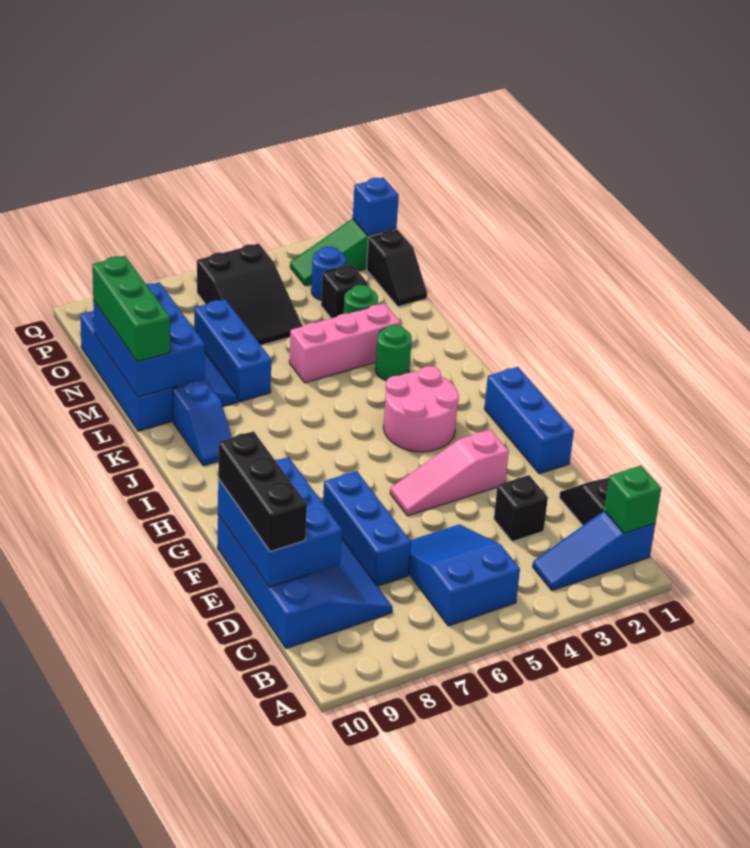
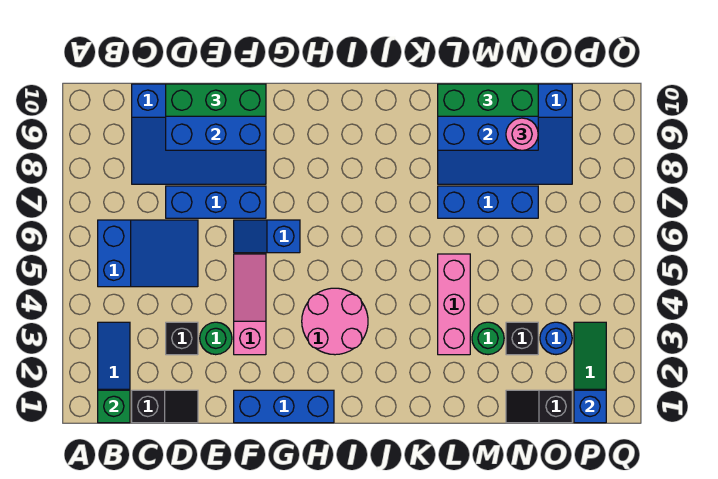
black 1x3 brick [218,431,307,552] -> green 1x3 brick [166,84,266,116]
blue 1x2 slope [173,380,232,466] -> blue 1x2 slope moved to [234,220,300,253]
green 1x1 round brick [375,325,412,381] -> green 1x1 round brick moved to [200,322,232,355]
black 2x3 slope [197,244,303,345] -> none
none -> pink 1x1 round brick [506,118,538,150]

